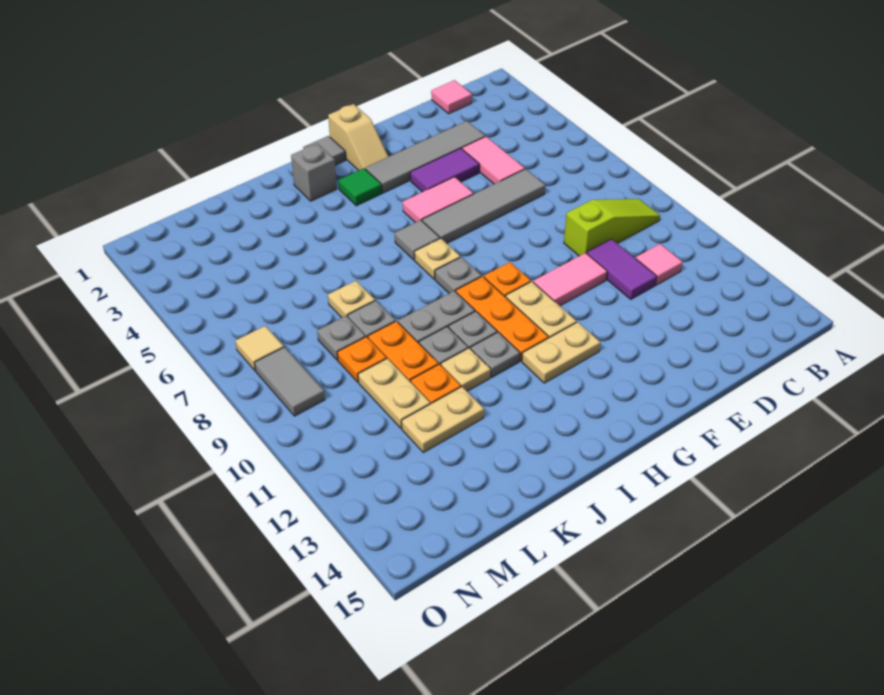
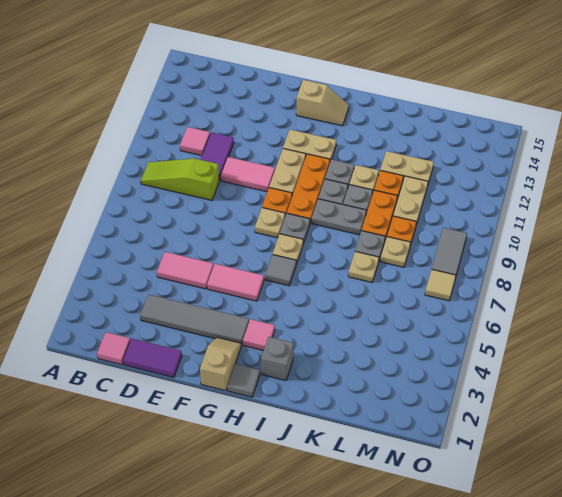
pink 1x2 tile [462,137,525,184] -> pink 1x2 tile turned to [157,252,214,289]
grey 1x4 tile [422,169,545,243] -> none
purple 1x2 tile [410,148,479,192] -> purple 1x2 tile moved to [123,338,182,378]
none -> tan 1x1 plate [255,208,285,238]
none -> tan 1x2 slope [296,80,349,126]
green 1x1 tile [338,168,382,206] -> pink 1x1 tile [243,319,275,351]
grey 1x1 plate [317,316,366,360] -> tan 1x1 plate [380,237,411,267]

